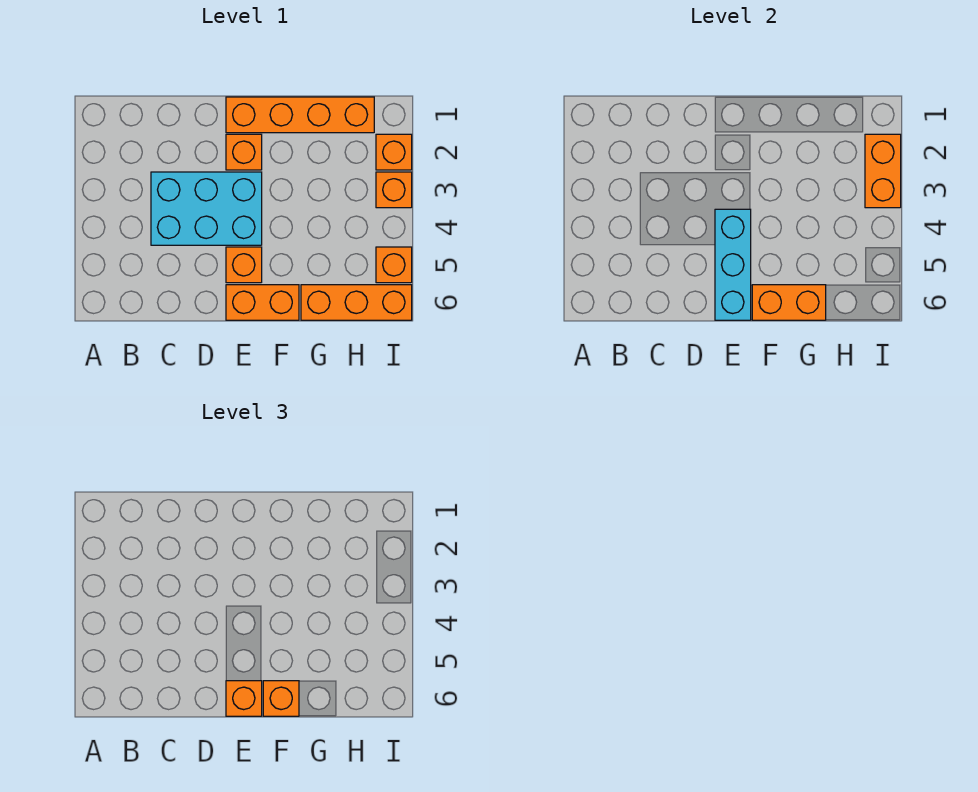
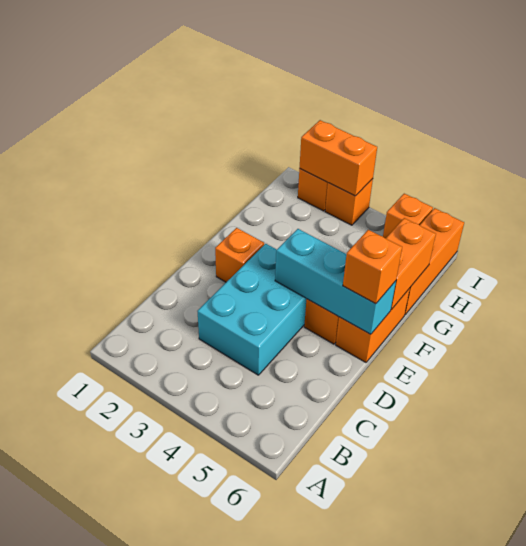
orange 1x4 brick [226,97,374,133] -> none
orange 1x1 brick [263,681,299,716] -> none

